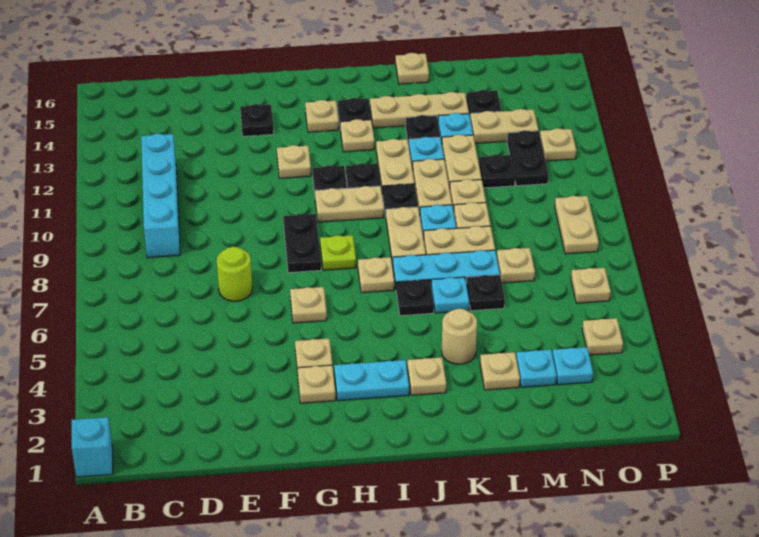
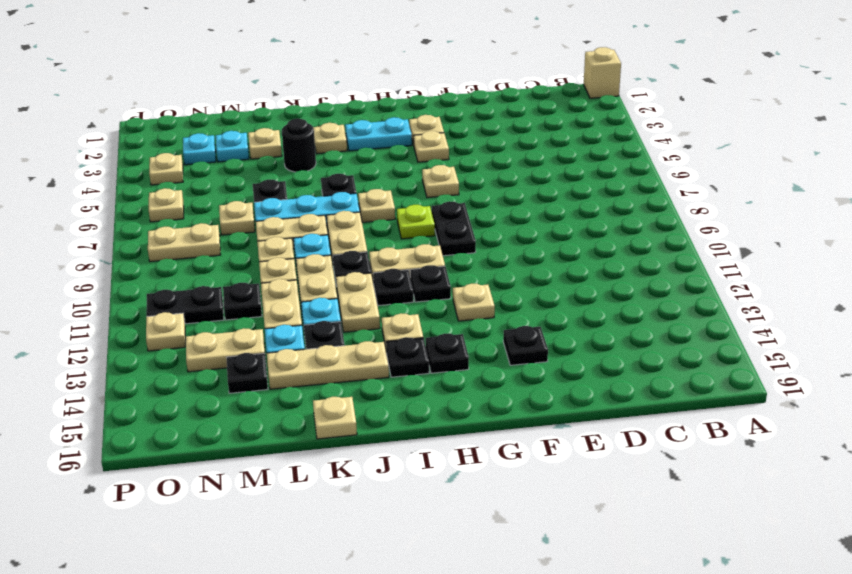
cyan 1x1 brick [72,417,113,477] -> tan 1x1 brick [584,47,621,98]
cyan 1x4 brick [141,134,180,258] -> none
lime 1x1 round brick [217,247,252,301] -> none
tan 1x1 plate [305,100,339,132] -> black 1x1 plate [426,334,469,373]
tan 1x1 round brick [442,309,477,364] -> black 1x1 round brick [282,119,316,172]
cyan 1x1 plate [431,277,469,313] -> none
black 1x2 plate [507,130,548,186] -> black 1x2 plate turned to [146,286,224,324]
tan 1x2 plate [555,196,599,254] -> tan 1x2 plate turned to [148,223,220,262]

